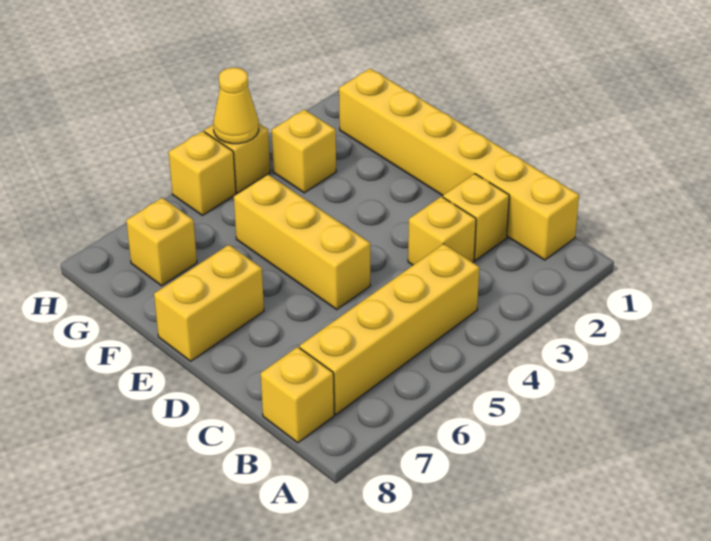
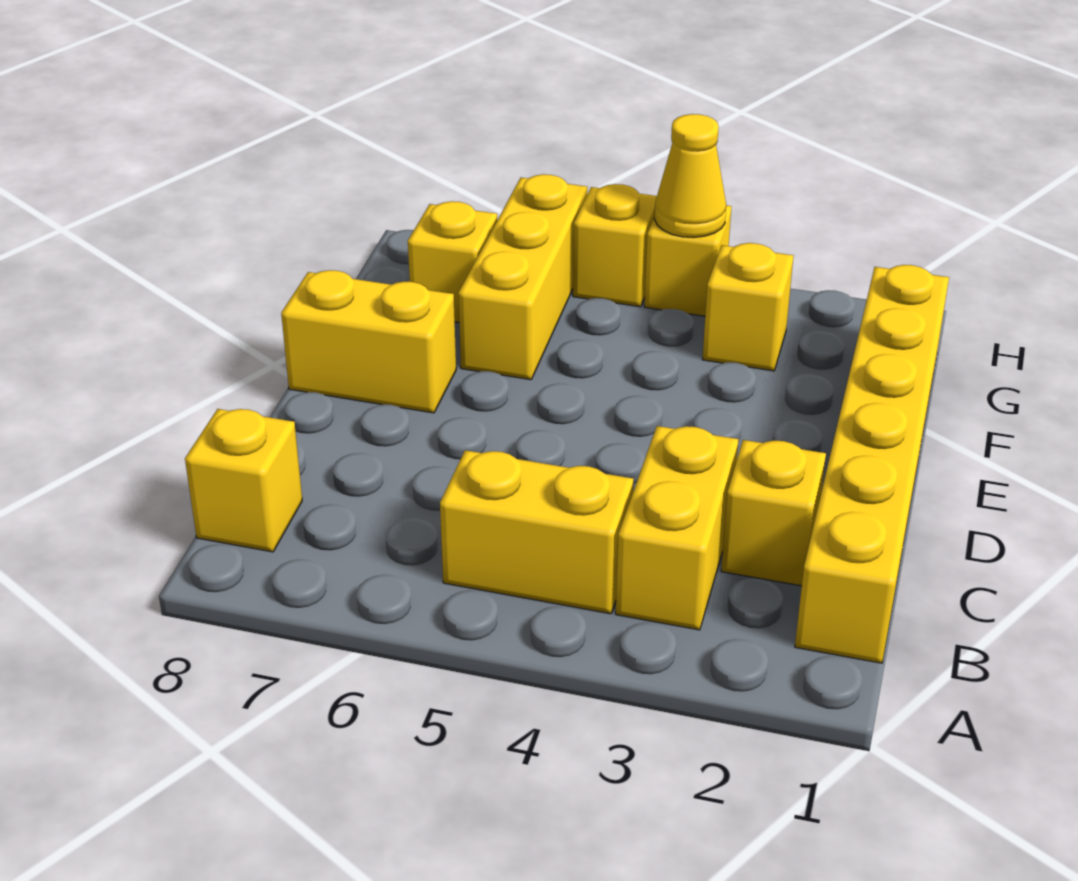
yellow 1x4 brick [300,244,479,414] -> yellow 1x2 brick [440,450,633,614]
yellow 1x1 brick [408,197,476,265] -> yellow 1x2 brick [616,426,739,630]
yellow 1x3 brick [234,175,370,309] -> yellow 1x3 brick moved to [458,174,588,380]

